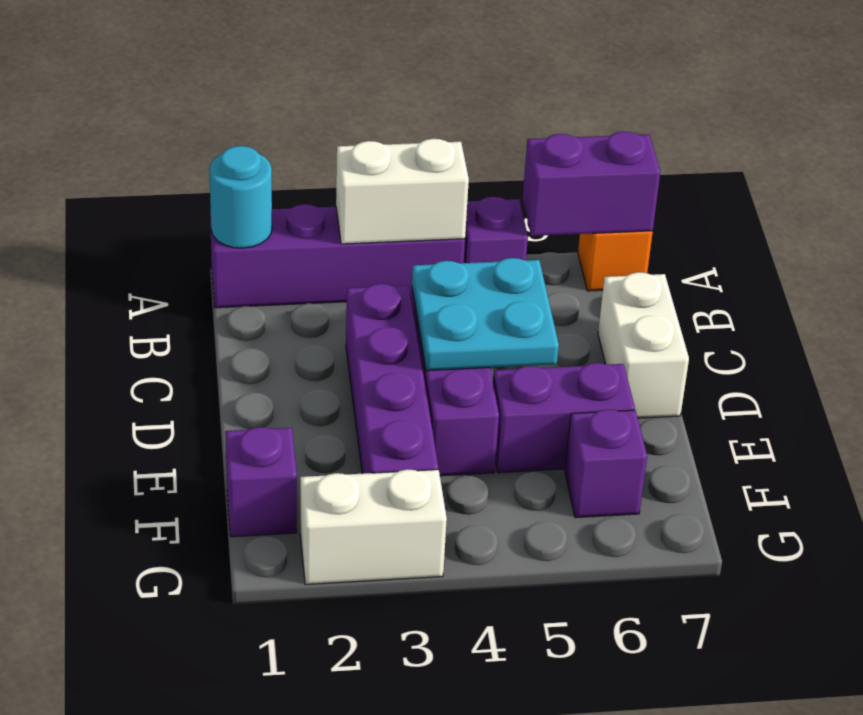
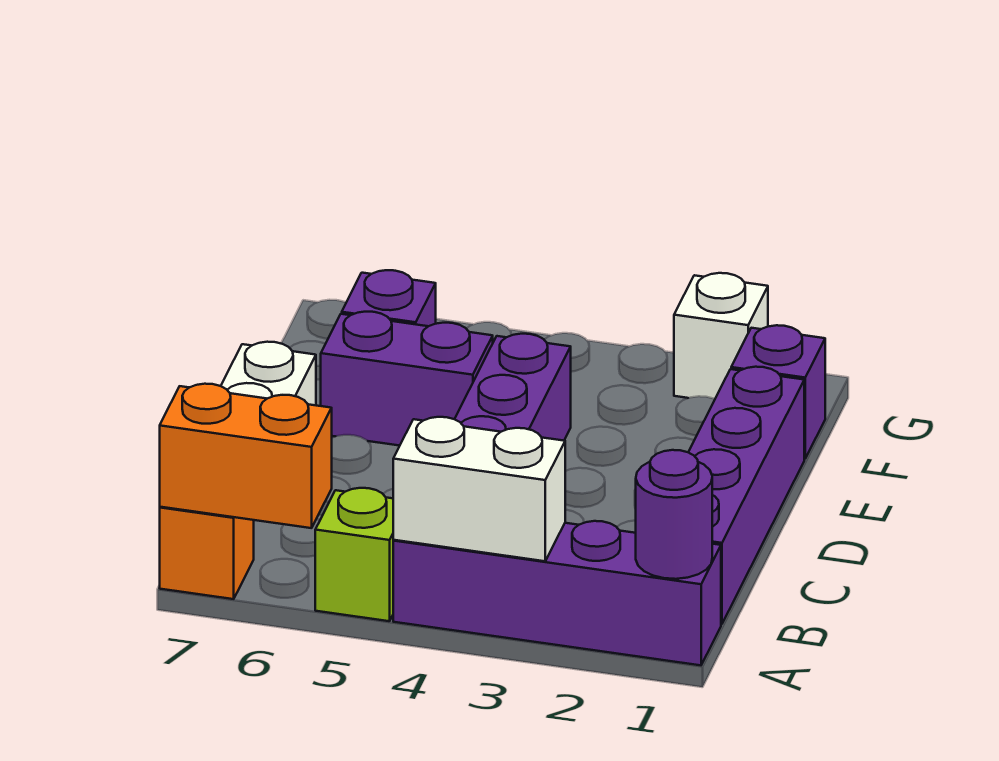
cyan 1x1 round brick [209,146,272,248] -> purple 1x1 round brick [636,450,712,579]
purple 1x1 brick [464,197,528,263] -> lime 1x1 brick [315,488,394,621]
purple 1x2 brick [523,131,660,236] -> orange 1x2 brick [160,384,332,528]
purple 1x4 brick [346,284,438,474] -> purple 1x4 brick moved to [688,367,804,624]
cyan 2x2 plate [412,258,559,371] -> none
white 1x2 brick [300,469,447,585] -> white 1x1 brick [674,273,768,399]

